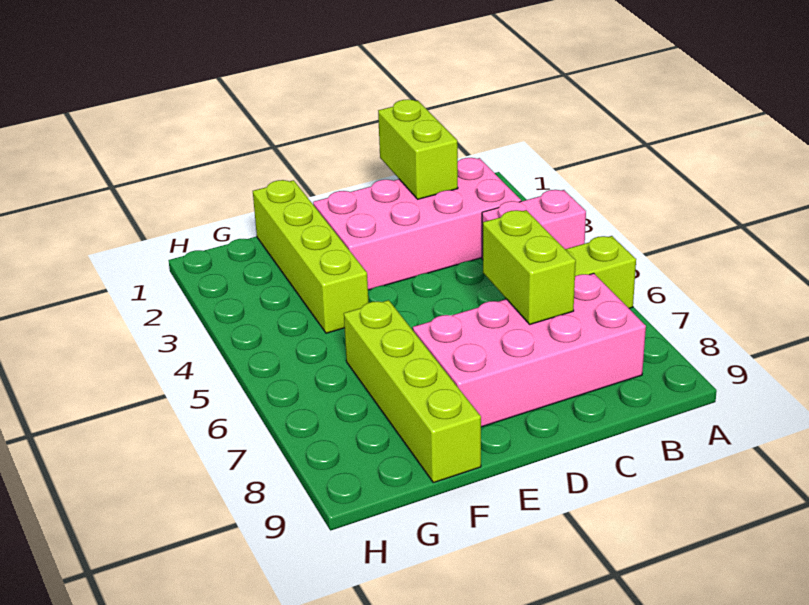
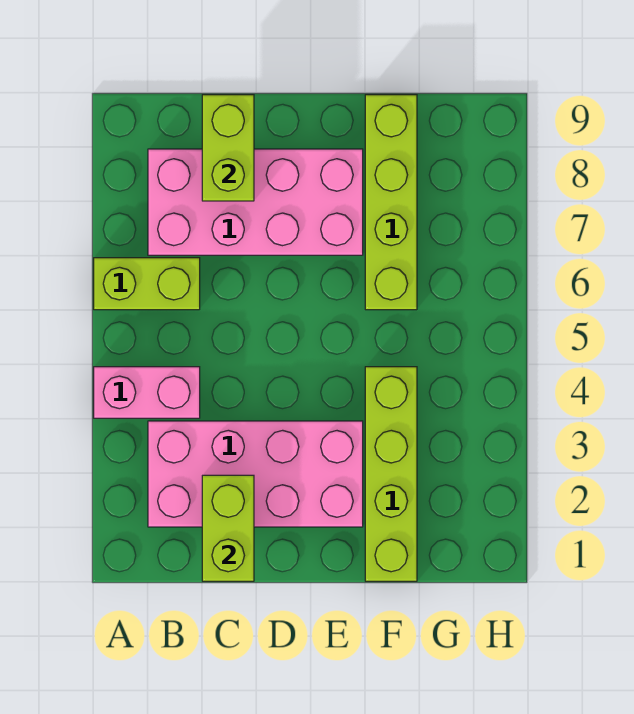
lime 1x2 brick [483,210,576,324] -> lime 1x2 brick moved to [202,95,254,201]

